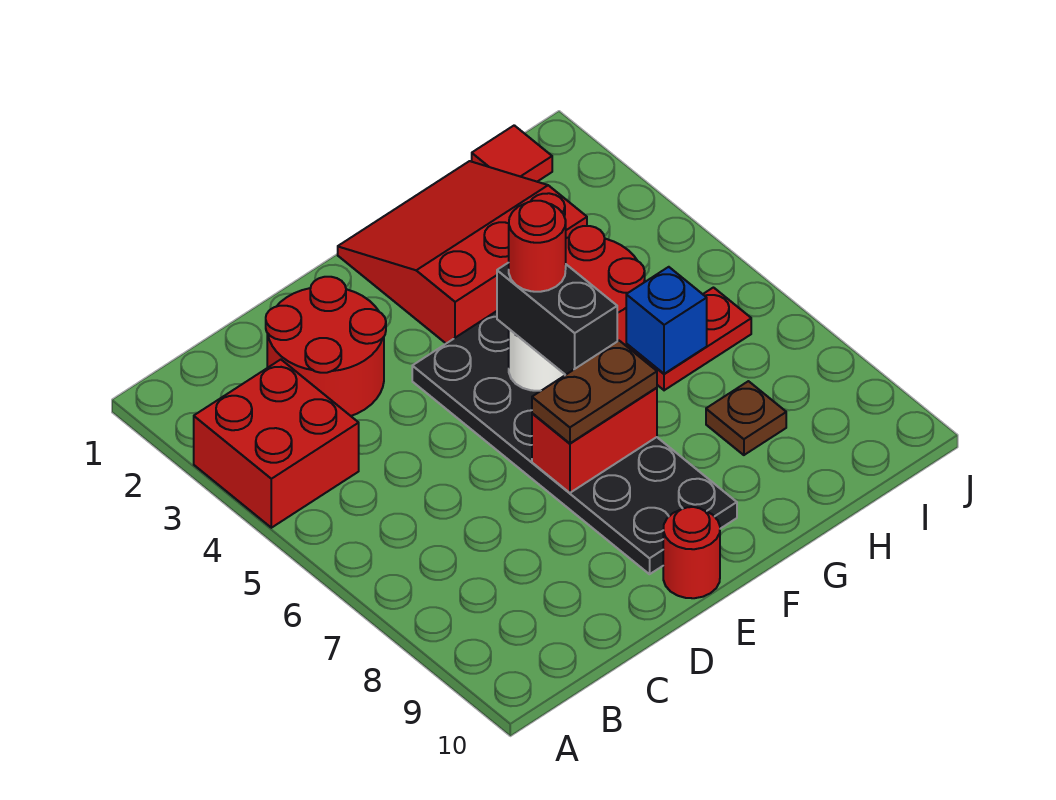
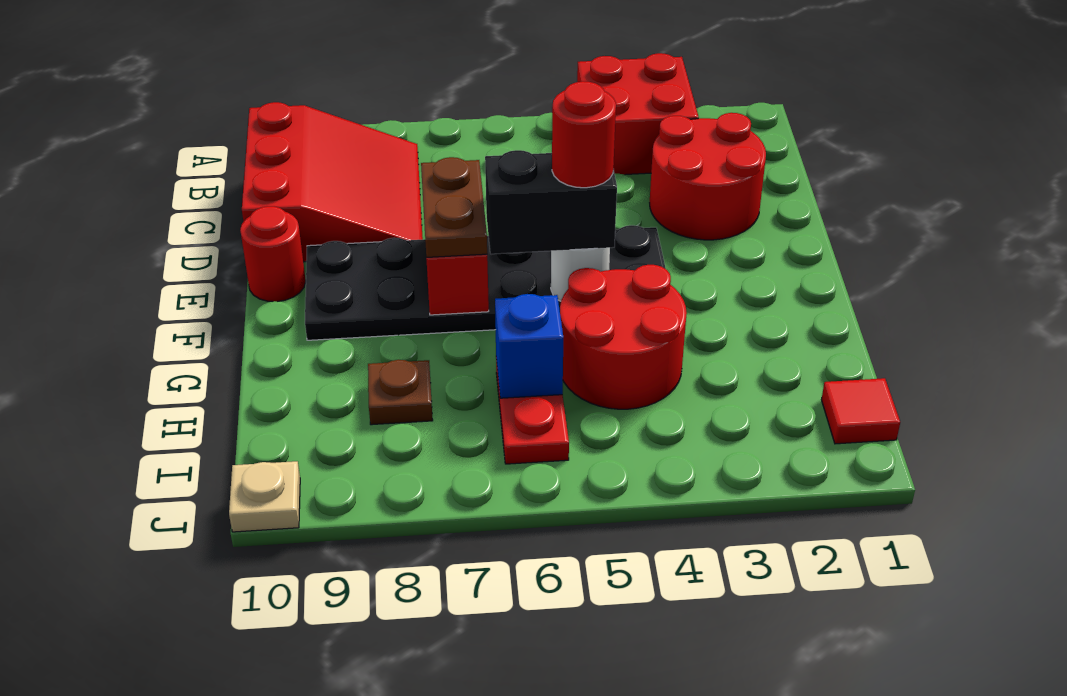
red 3x3 slope [338,161,587,343] -> red 3x3 slope moved to [242,102,423,262]
none -> tan 1x1 plate [229,461,300,532]

